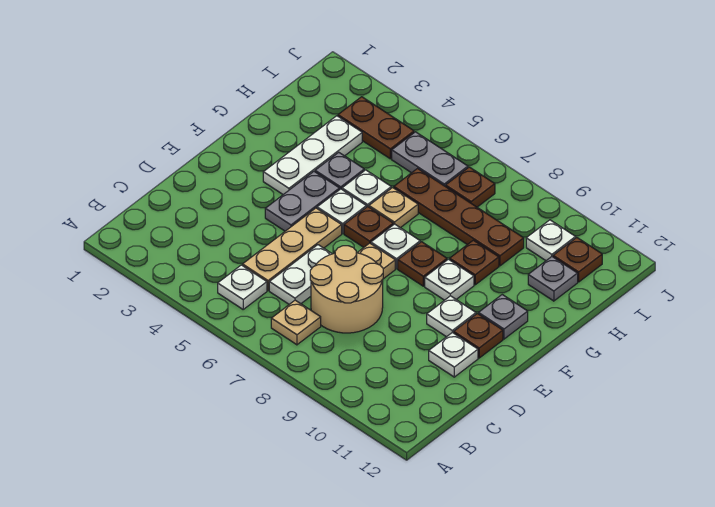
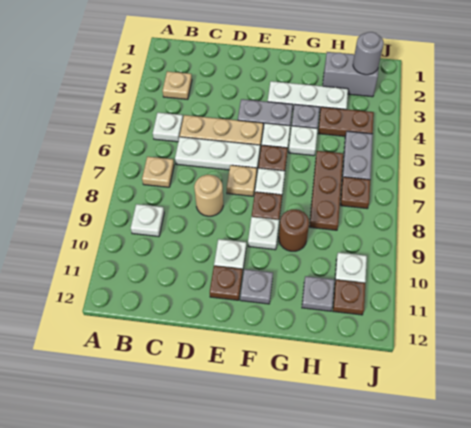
white 1x2 plate [269,245,332,304] -> white 1x3 plate [175,137,260,170]
tan 2x2 round brick [310,246,383,333] -> tan 1x1 round brick [194,175,223,216]
white 1x1 plate [429,332,478,377] -> white 1x1 plate moved to [131,204,164,237]
tan 1x1 plate [369,188,418,228] -> tan 1x1 plate moved to [163,71,192,99]
brown 1x1 plate [450,240,499,285] -> brown 1x1 round brick [279,209,309,251]
none -> grey 1x2 brick [323,52,378,97]
brown 1x4 plate [394,169,524,266] -> brown 1x3 plate [309,151,343,230]
none -> grey 1x1 round brick [353,32,384,75]
brown 1x2 plate [338,97,414,159] -> brown 1x2 plate turned to [318,107,374,136]

